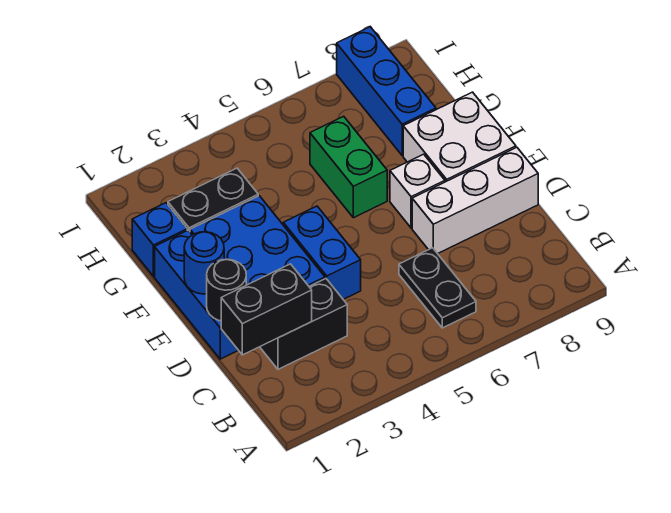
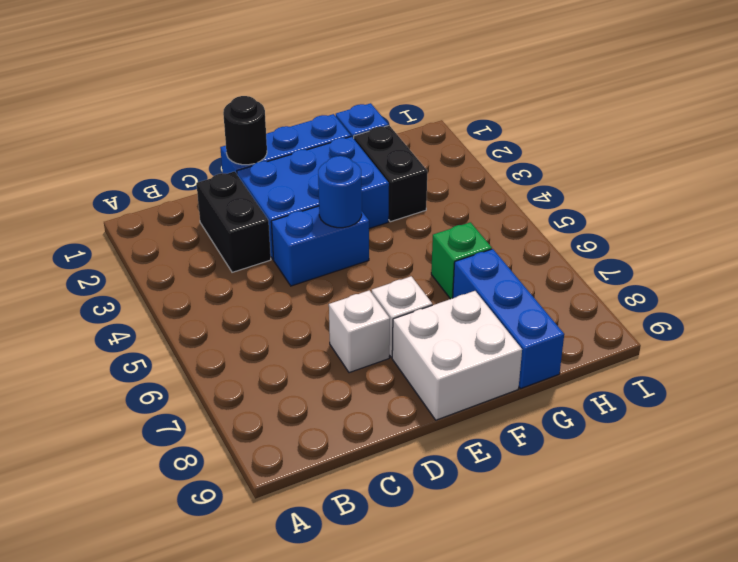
black 1x2 plate [399,248,476,328] -> none
black 1x2 brick [221,264,312,355] -> none
white 1x3 brick [412,147,538,254] -> white 1x1 brick [329,290,390,373]
blue 1x1 round brick [184,232,224,294] -> blue 1x1 round brick moved to [318,156,362,228]
green 1x2 brick [310,116,387,218] -> green 1x1 brick [431,222,492,299]
blue 1x3 brick [337,27,436,155] -> blue 1x3 brick turned to [453,249,564,389]

